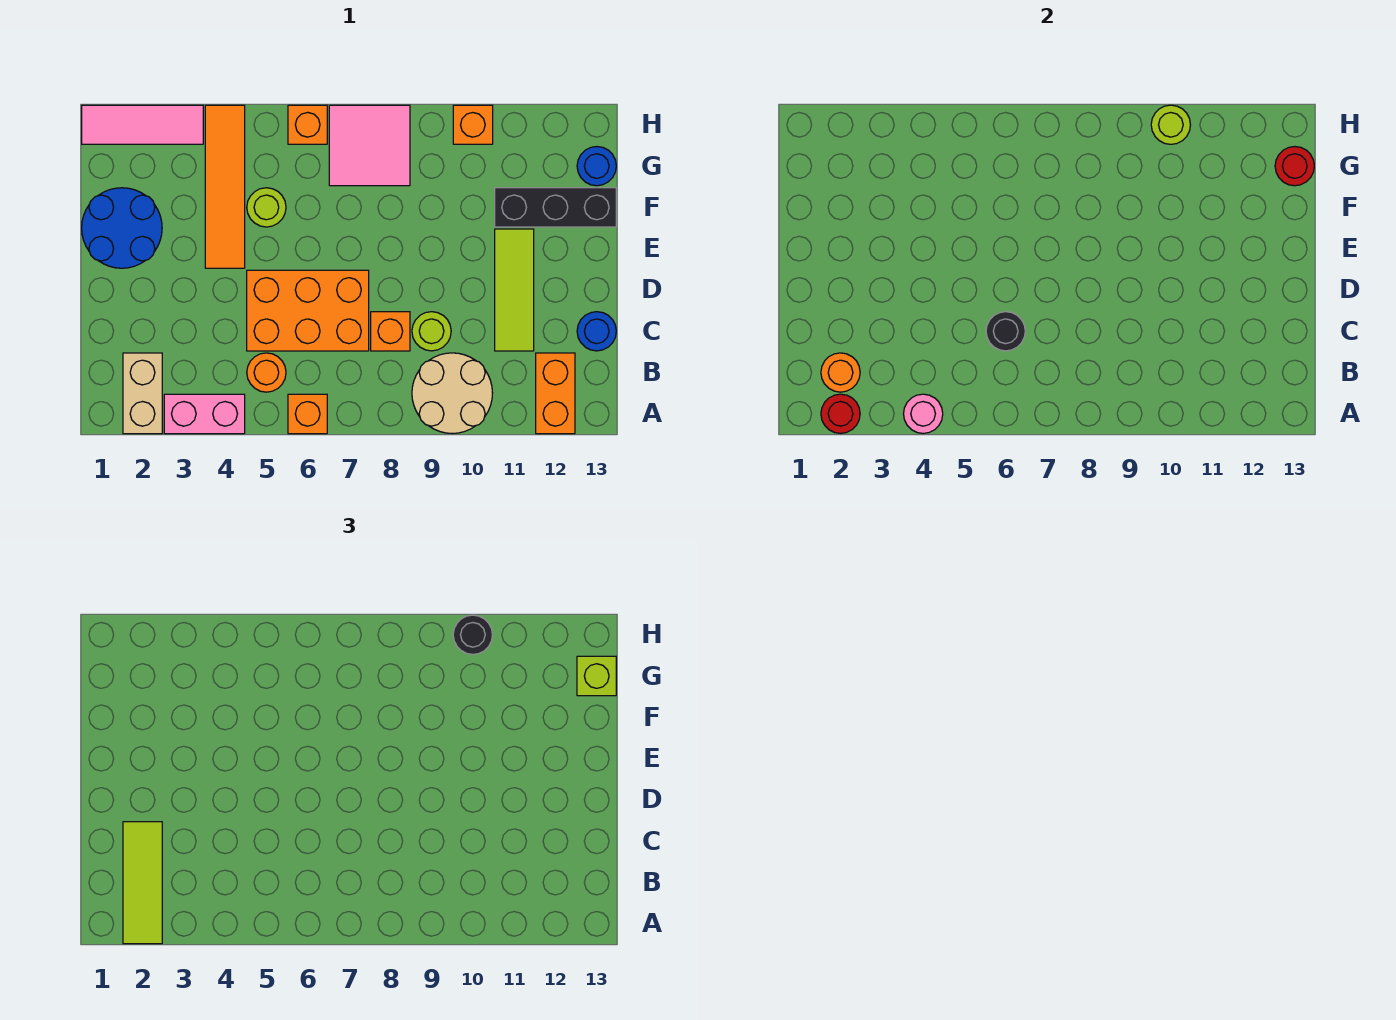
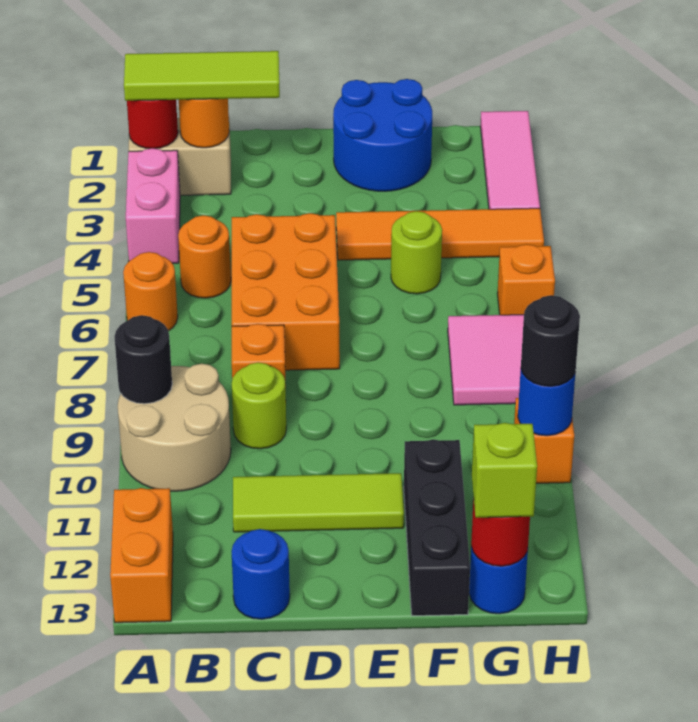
pink 1x1 round brick [904,394,943,433] -> none
orange 1x1 brick [288,394,327,434] -> orange 1x1 round brick [123,252,178,331]
orange 1x2 brick [536,353,575,434] -> orange 1x2 brick turned to [110,488,173,623]
black 1x1 round brick [986,312,1025,351] -> black 1x1 round brick moved to [114,315,172,404]
lime 1x1 round brick [1151,105,1190,144] -> blue 1x1 round brick [518,370,575,436]

